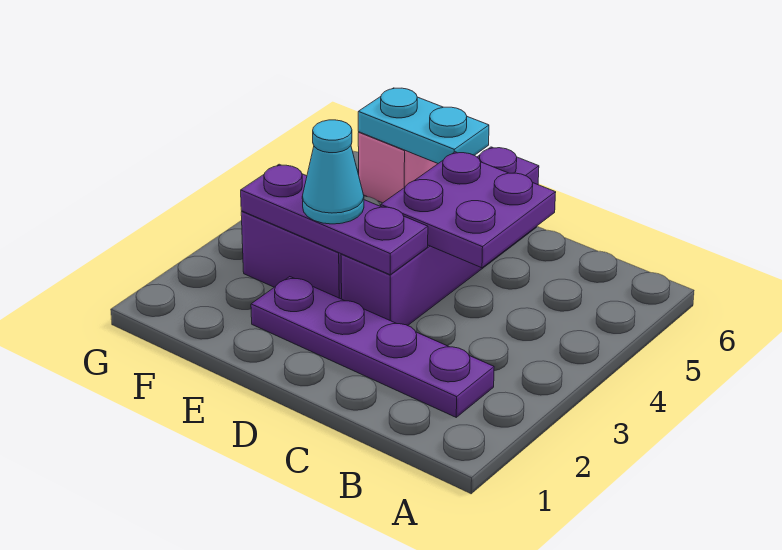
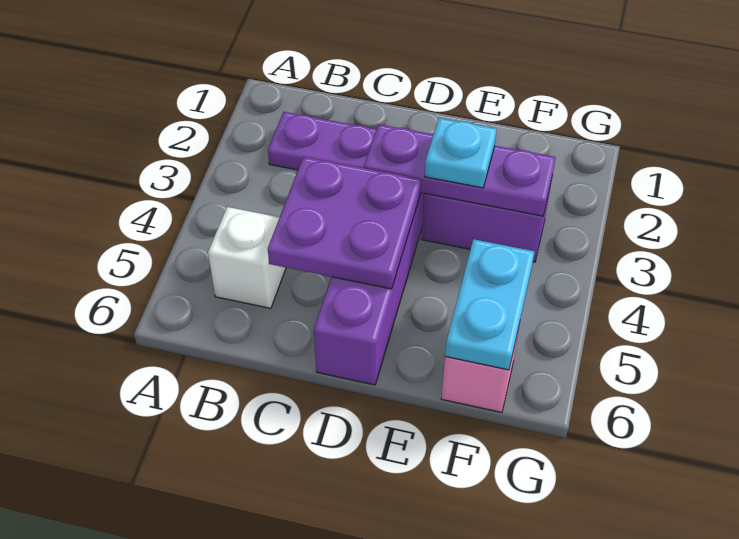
none -> white 1x1 brick [208,207,286,308]
cyan 1x1 cone [302,120,364,224] -> cyan 1x1 plate [425,118,497,188]
cyan 1x2 plate [358,88,489,163] -> cyan 1x2 plate turned to [445,239,534,370]

